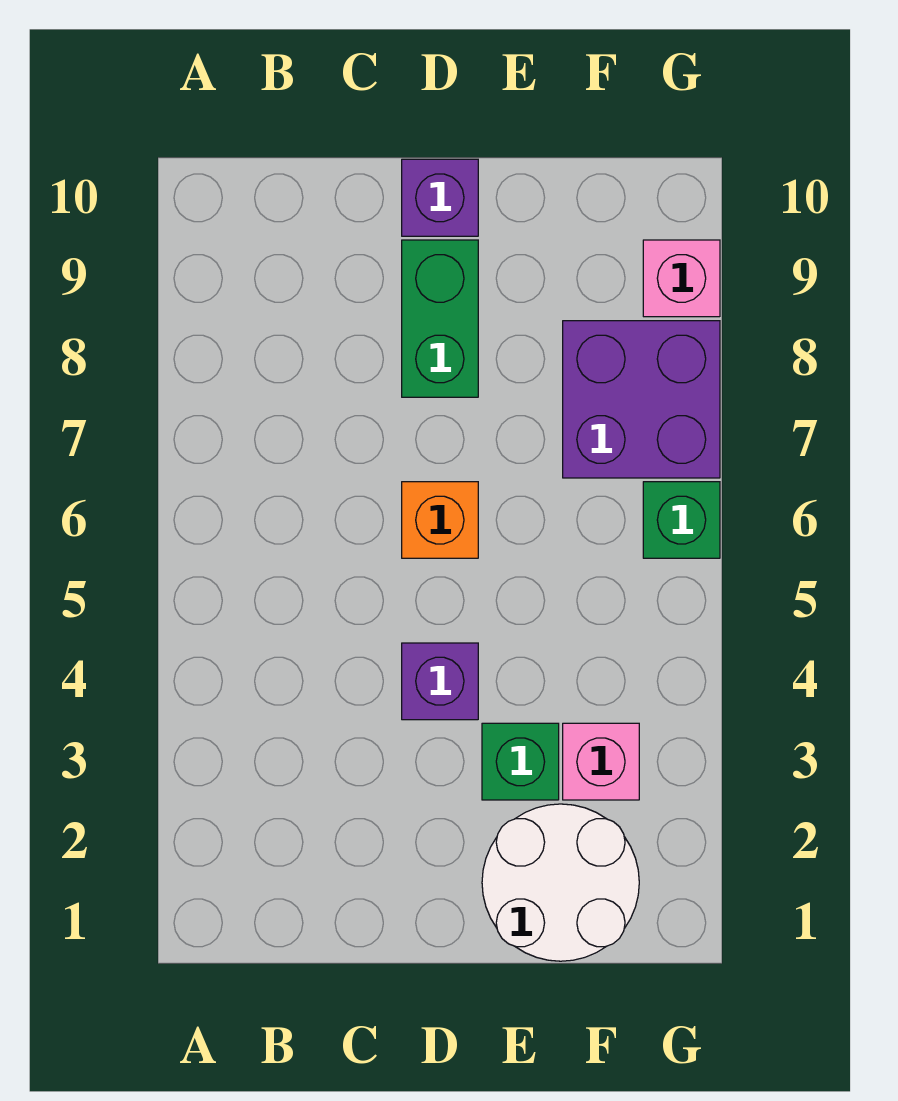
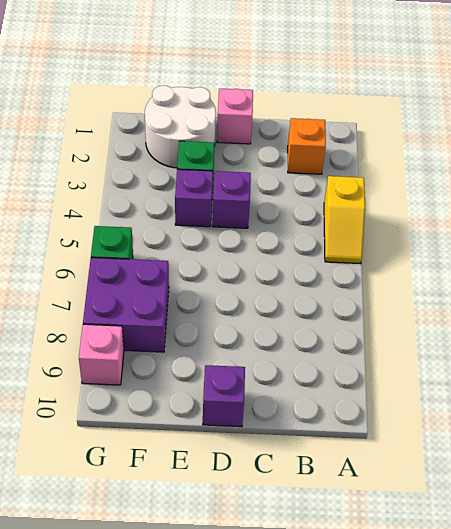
none -> yellow 1x2 slope [324,176,365,264]
orange 1x1 brick [402,482,478,558] -> orange 1x1 brick moved to [288,118,326,174]
green 1x2 brick [402,240,478,397] -> none
none -> purple 1x1 brick [175,169,213,227]
pink 1x1 brick [563,723,639,800] -> pink 1x1 brick moved to [217,89,253,144]

